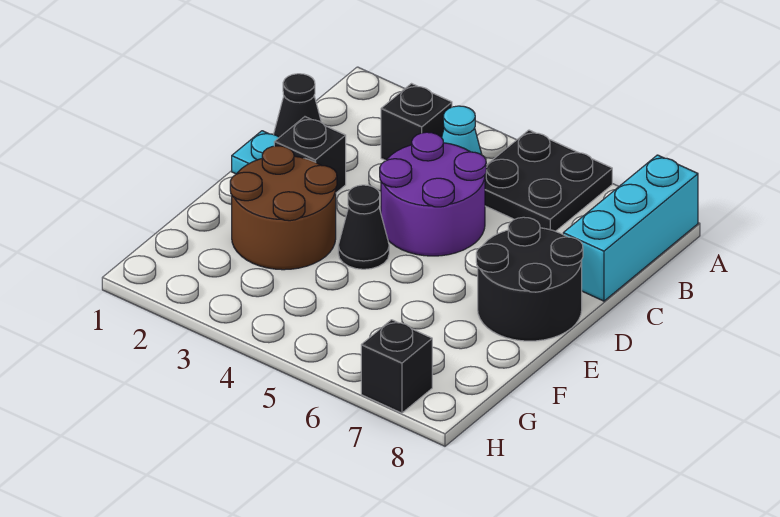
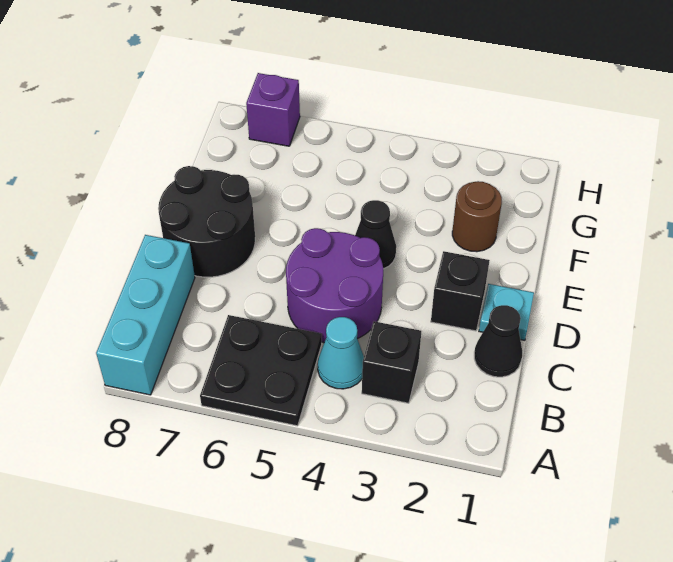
brown 2x2 round brick [230,146,337,270] -> brown 1x1 round brick [452,181,502,252]
black 1x1 brick [361,320,432,413] -> purple 1x1 brick [246,73,300,146]

